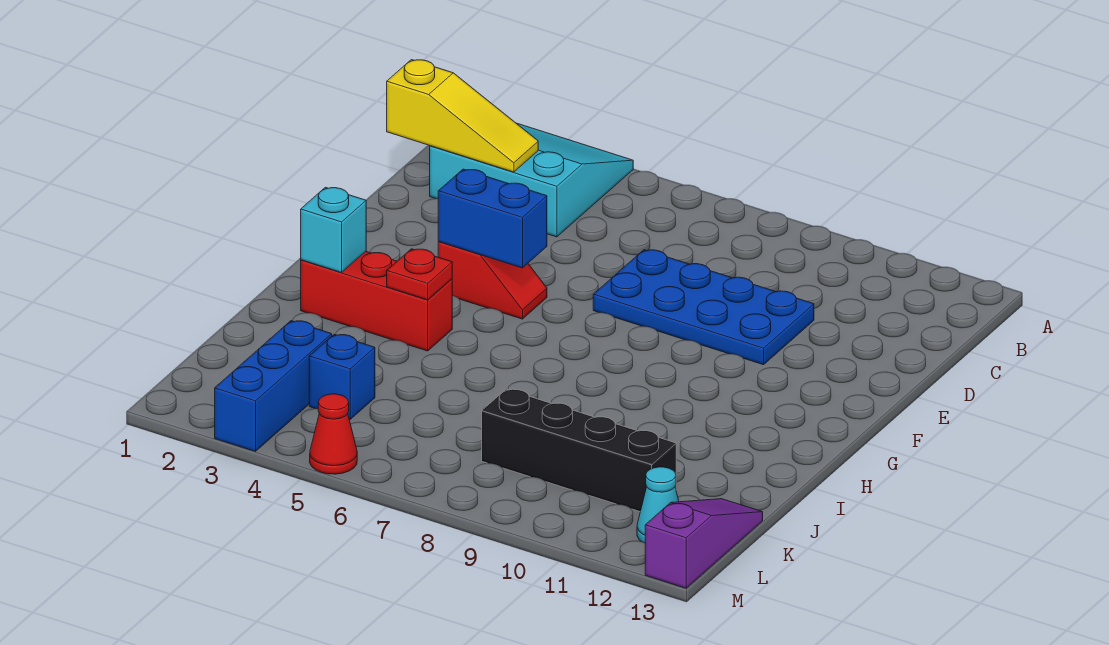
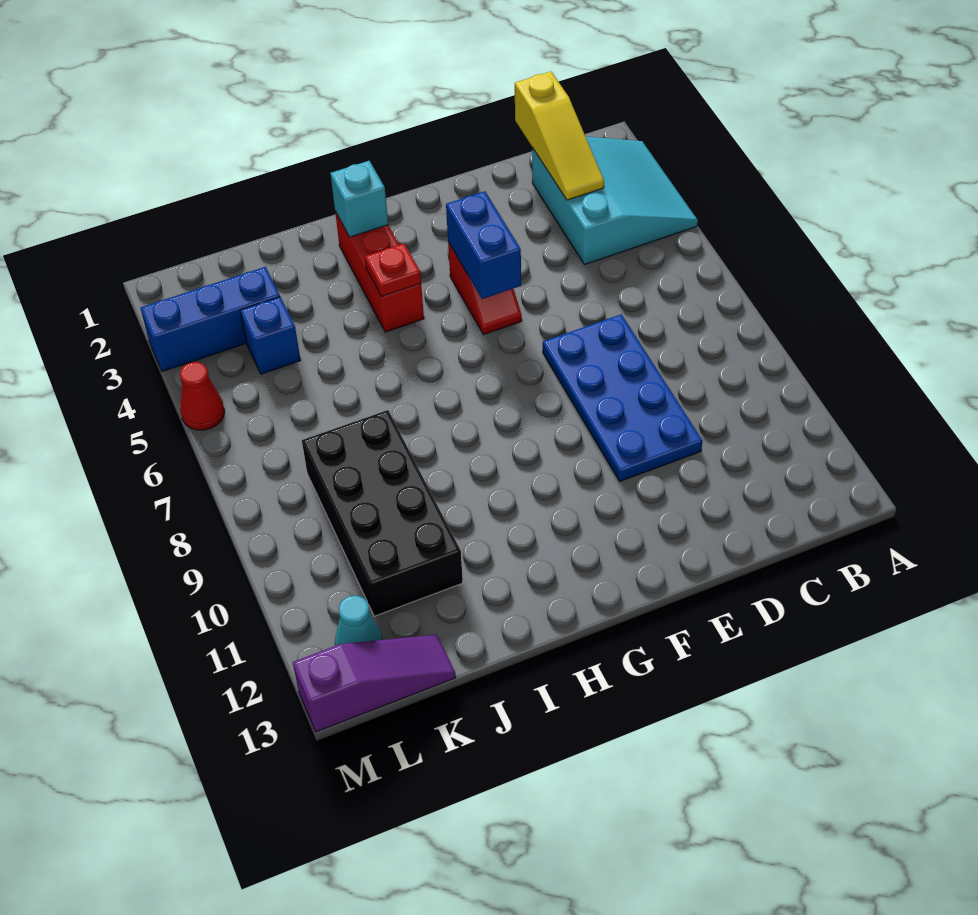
black 1x4 brick [482,389,676,512] -> black 2x4 brick [302,410,463,616]

